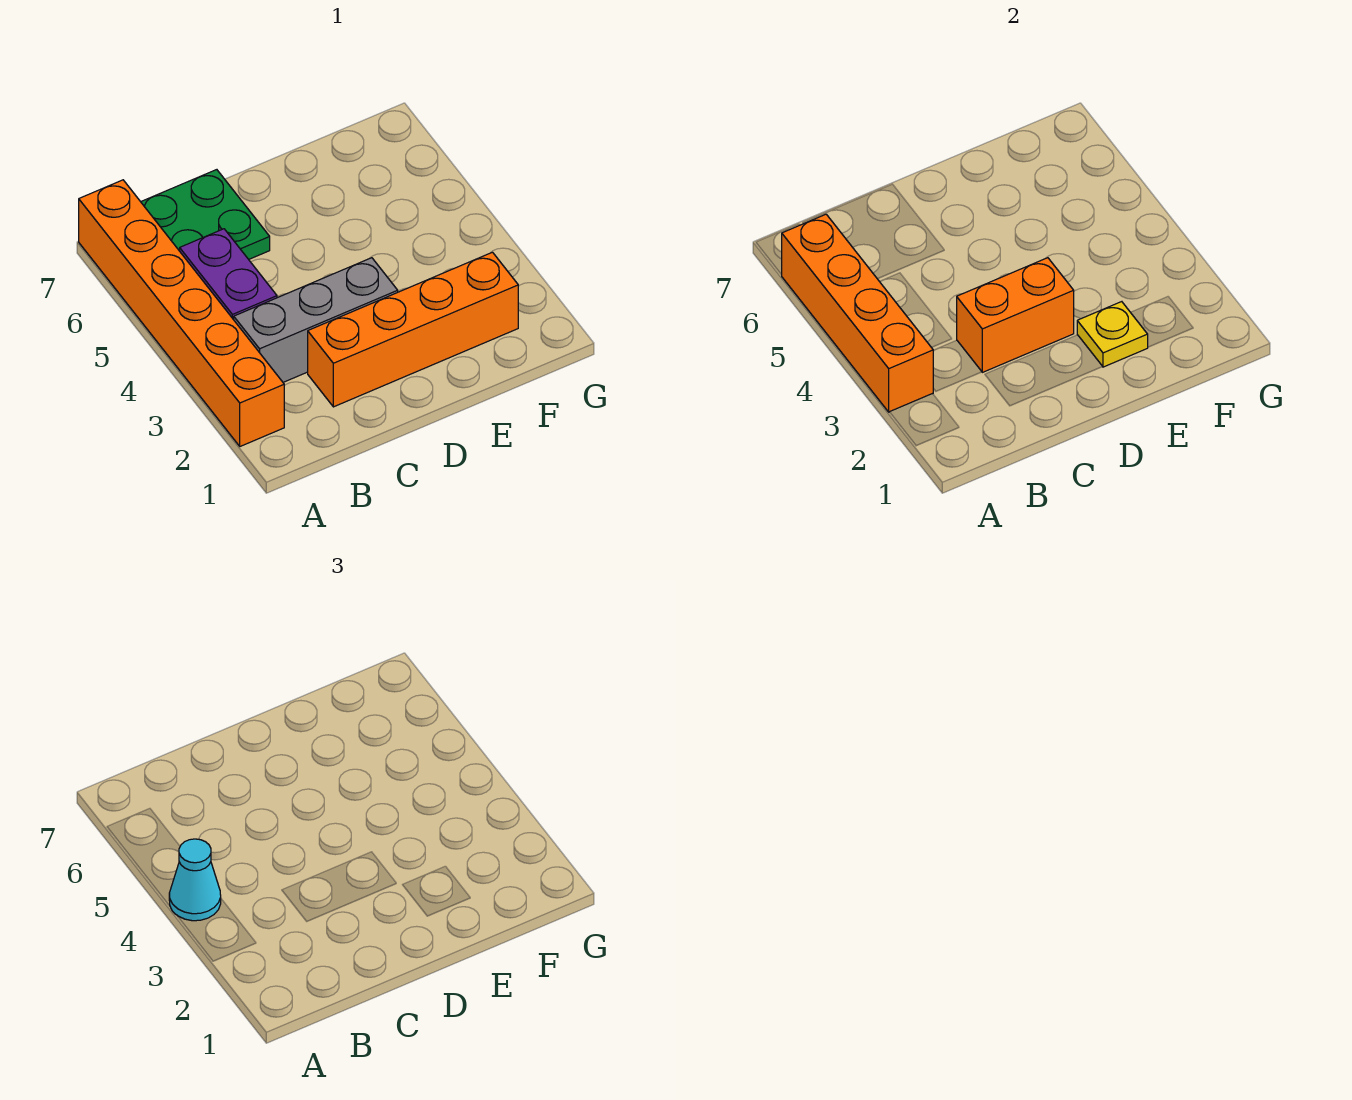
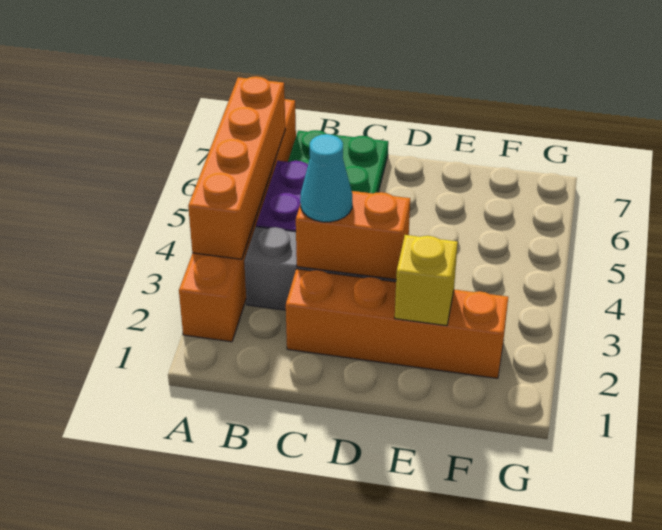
cyan 1x1 cone [169,839,221,921] -> cyan 1x1 cone moved to [300,134,352,222]
yellow 1x1 plate [1077,302,1148,367] -> yellow 1x1 brick [395,235,458,326]

